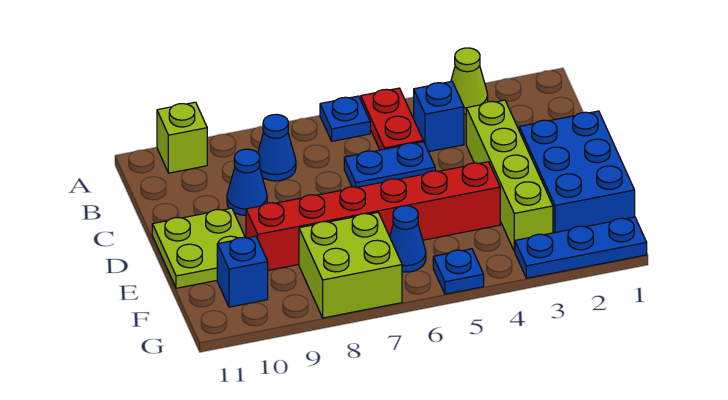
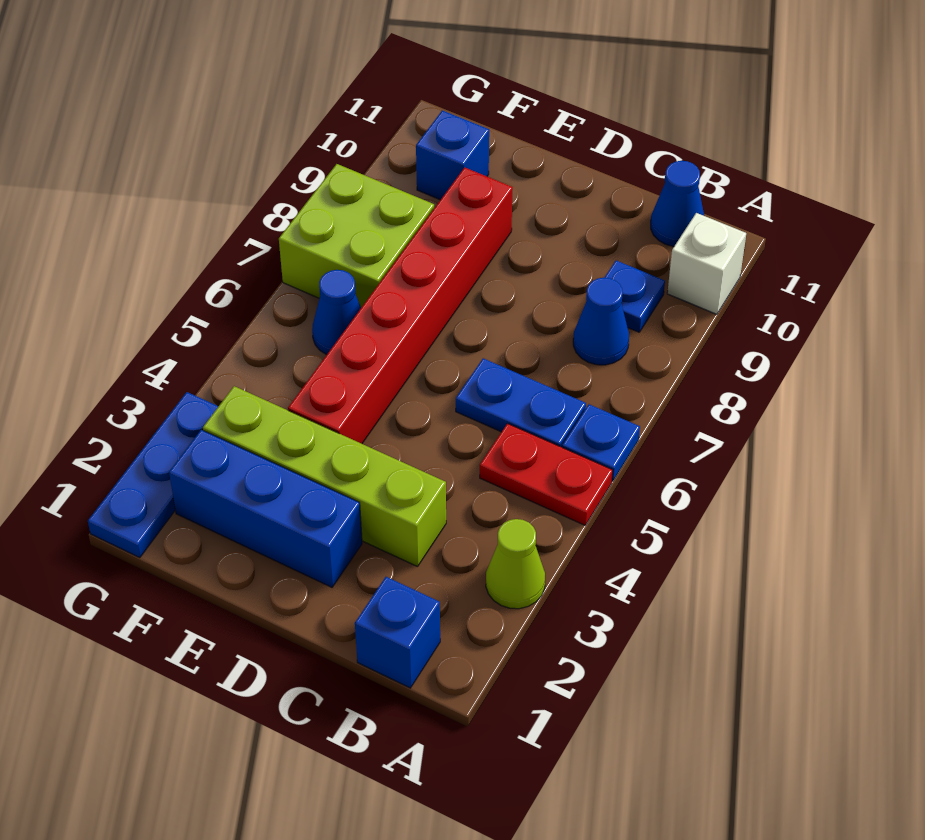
lime 1x1 brick [157,102,207,173] -> white 1x1 brick [667,213,746,314]
blue 1x1 brick [414,81,464,152] -> blue 1x1 brick moved to [355,577,440,688]
blue 1x2 plate [344,142,435,187] -> blue 1x2 plate turned to [456,358,586,447]
blue 1x1 cone [227,149,267,216] -> blue 1x1 cone moved to [651,161,704,247]
blue 2x3 brick [519,111,635,233] -> blue 1x3 brick [169,430,362,587]
lime 2x2 plate [152,208,245,288] -> none
blue 1x1 plate [433,249,484,294] -> blue 1x1 plate moved to [604,261,665,332]

